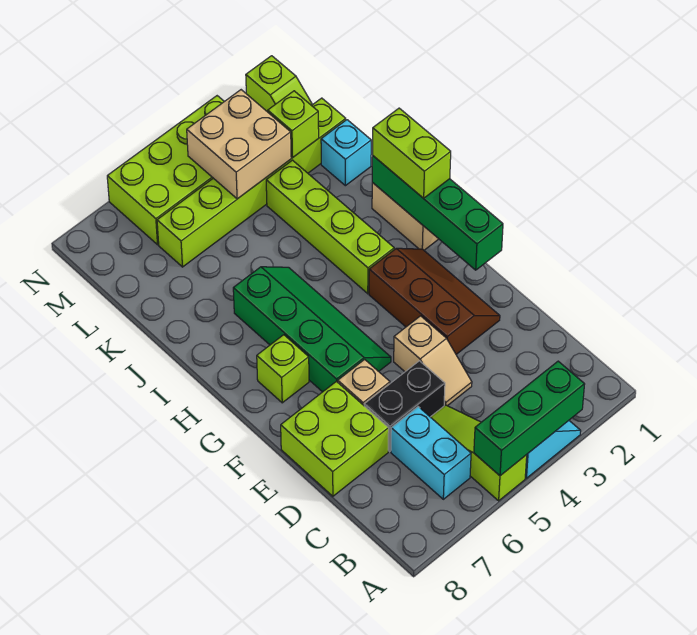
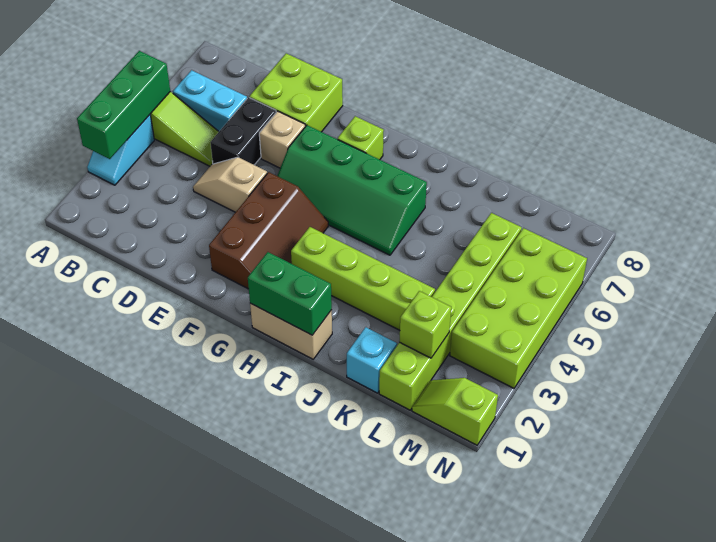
brown 2x3 slope [369,248,500,354] -> brown 2x3 slope turned to [209,172,328,289]
green 1x4 brick [372,156,503,270] -> green 1x2 brick [248,252,332,335]
lime 1x2 brick [373,108,451,198] -> none
tan 2x2 brick [187,90,291,199] -> none

